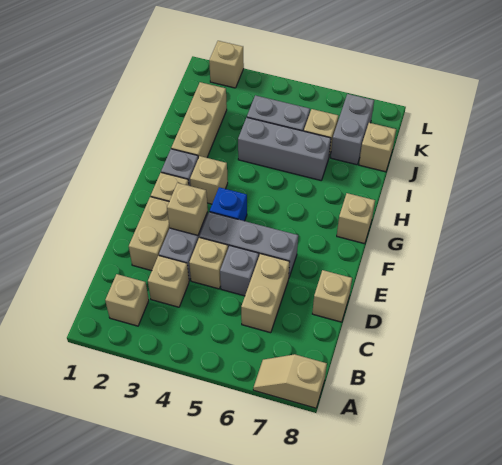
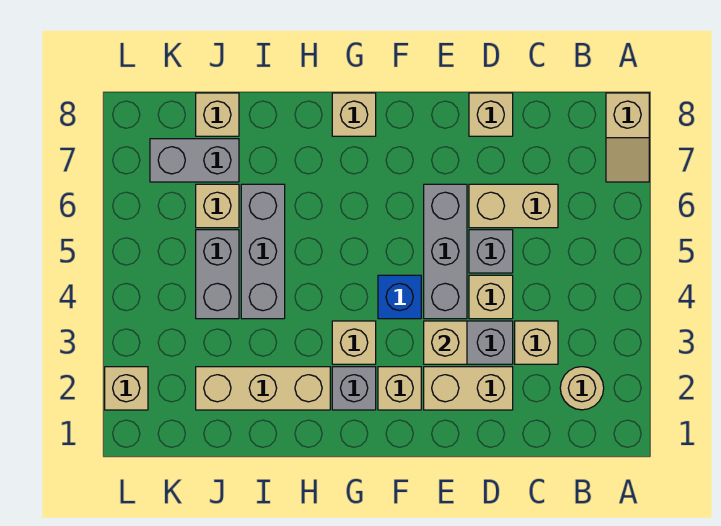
tan 1x1 brick [105,274,149,326] -> tan 1x1 round brick [560,367,604,410]

